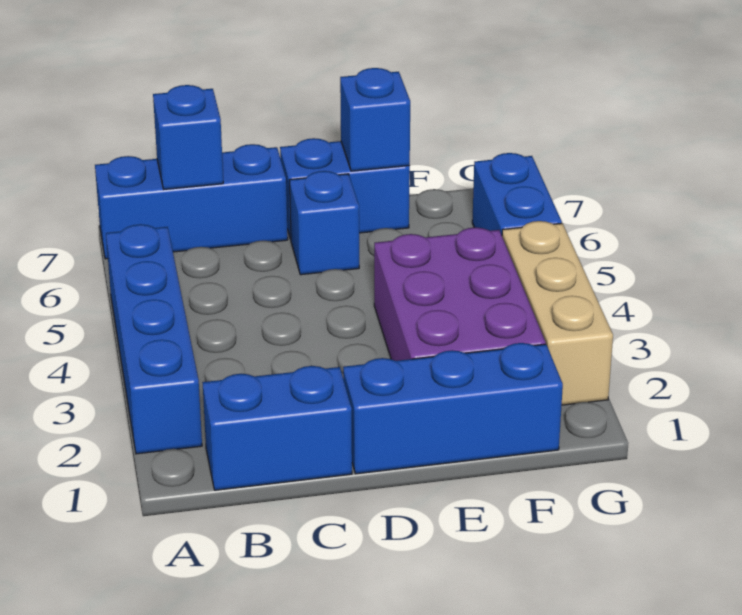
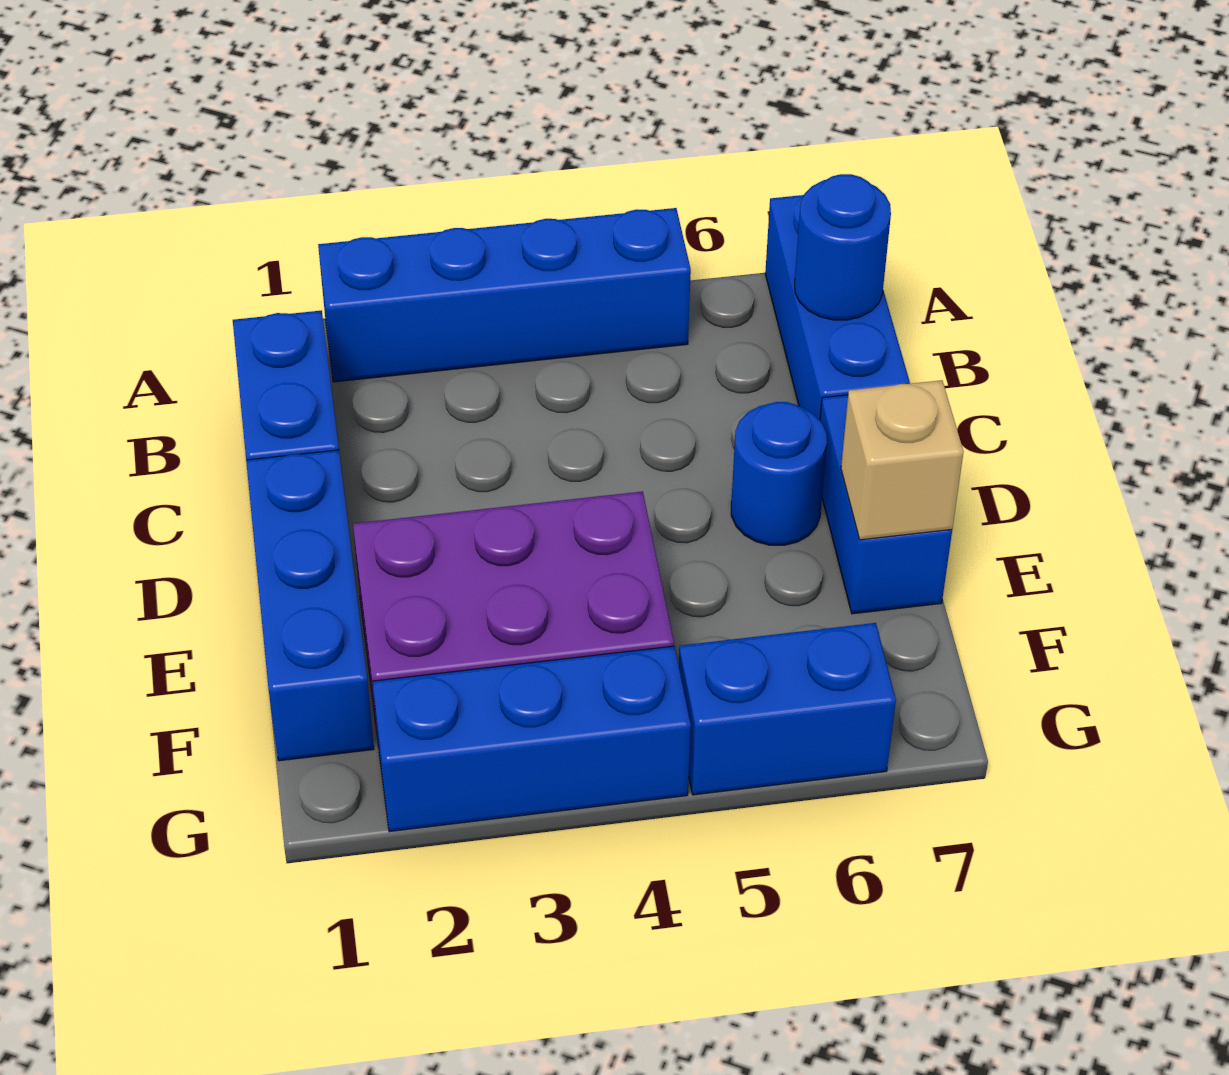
blue 1x1 brick [153,85,223,189] -> blue 1x1 round brick [795,174,891,320]
blue 1x1 brick [290,171,359,275] -> blue 1x1 round brick [731,402,827,545]
blue 1x1 brick [340,68,410,171] -> tan 1x1 brick [841,380,964,540]
tan 1x3 brick [502,221,613,405] -> blue 1x3 brick [373,646,691,832]

